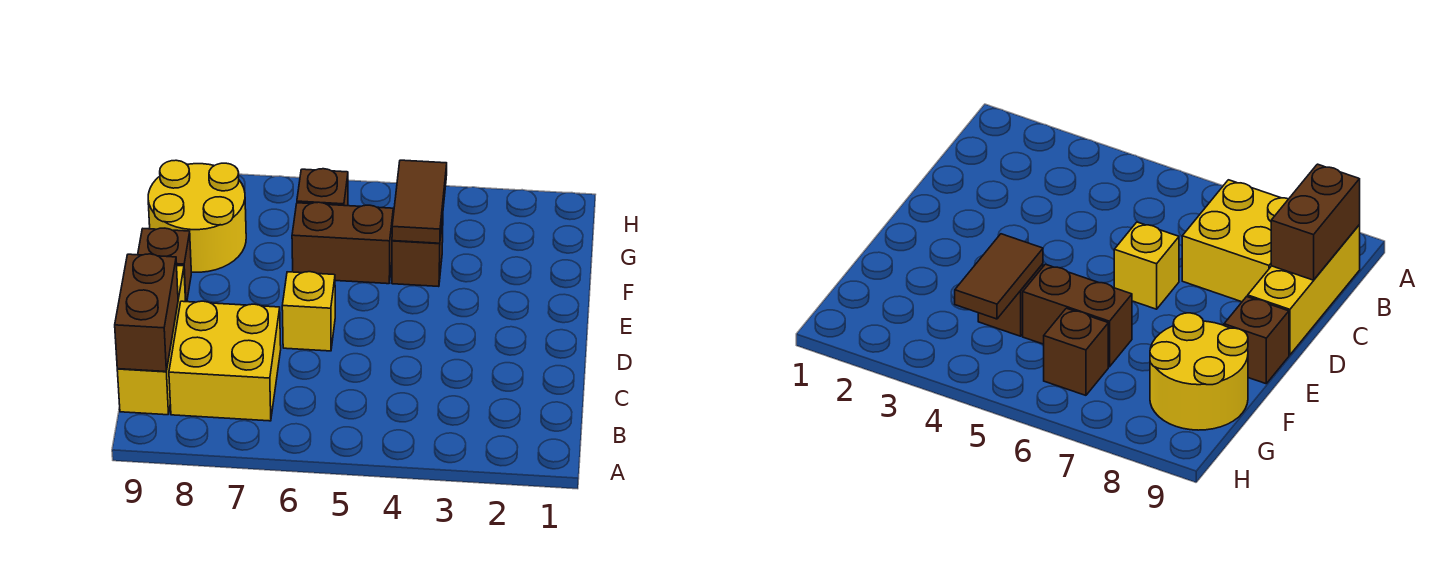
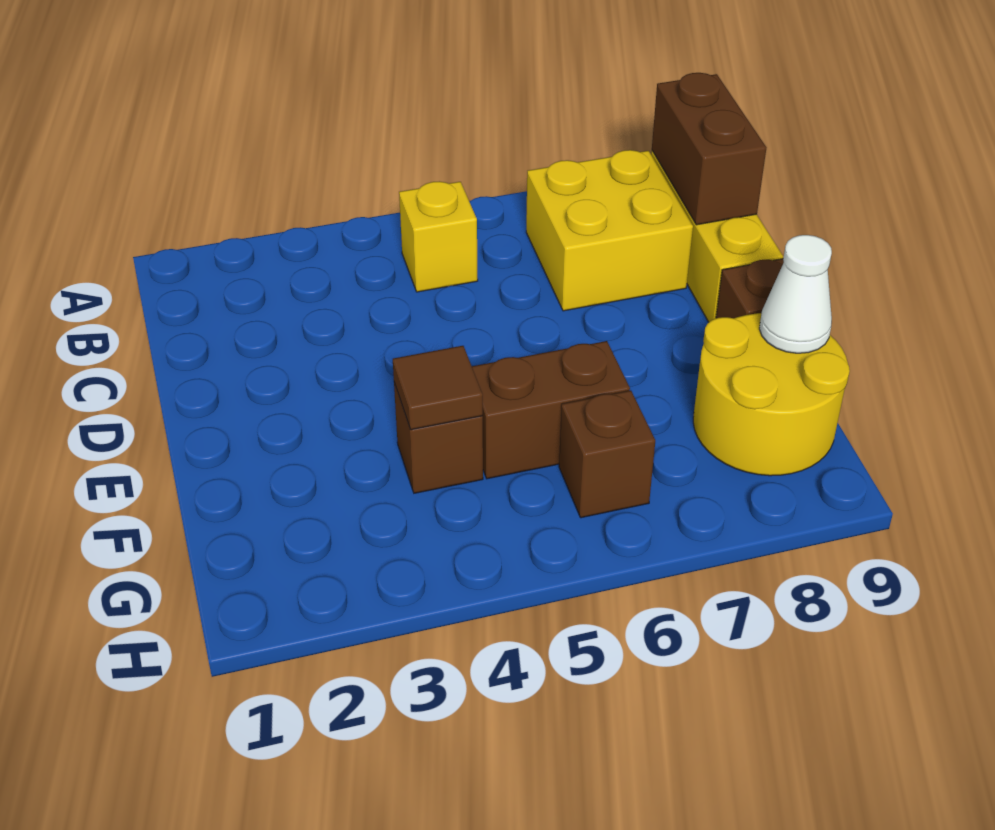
yellow 1x1 brick [282,272,335,351] -> yellow 1x1 brick moved to [399,181,478,292]
brown 1x2 tile [392,160,447,243] -> brown 1x1 tile [393,346,483,430]
none -> white 1x1 cone [759,235,832,353]

